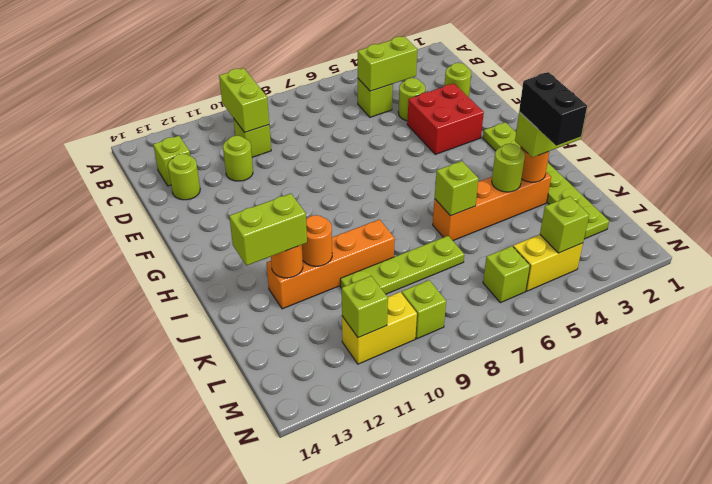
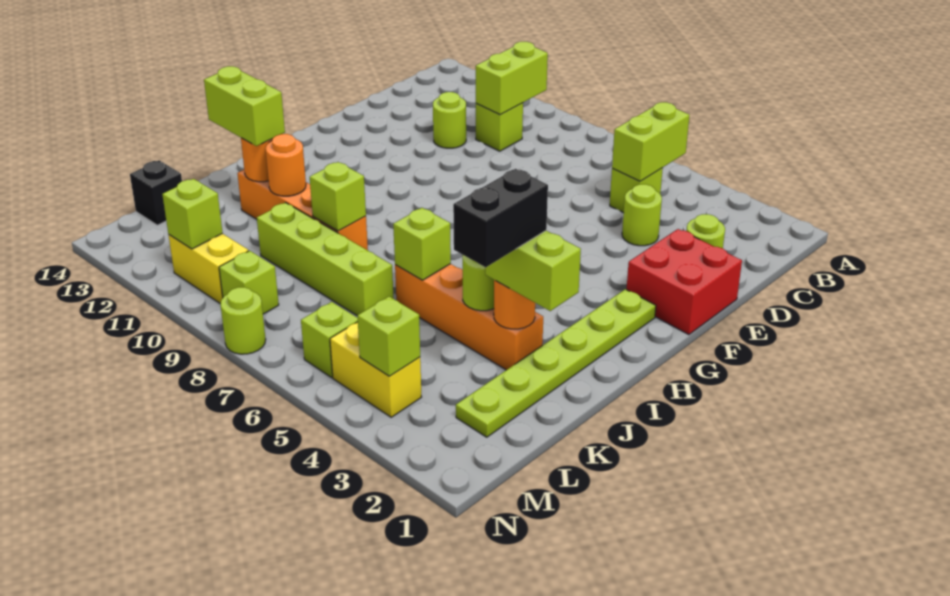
lime 1x2 brick [358,36,417,91] -> lime 1x2 brick turned to [612,102,689,181]
lime 1x1 brick [153,136,190,186] -> lime 1x1 brick moved to [310,162,366,231]
lime 1x1 round brick [168,154,200,200] -> lime 1x1 round brick moved to [220,287,266,354]
red 2x2 brick [407,84,484,154] -> red 2x2 brick moved to [626,229,742,335]
lime 1x4 plate [340,236,464,294] -> lime 1x4 brick [257,203,394,315]
none -> black 1x1 brick [130,160,182,225]

